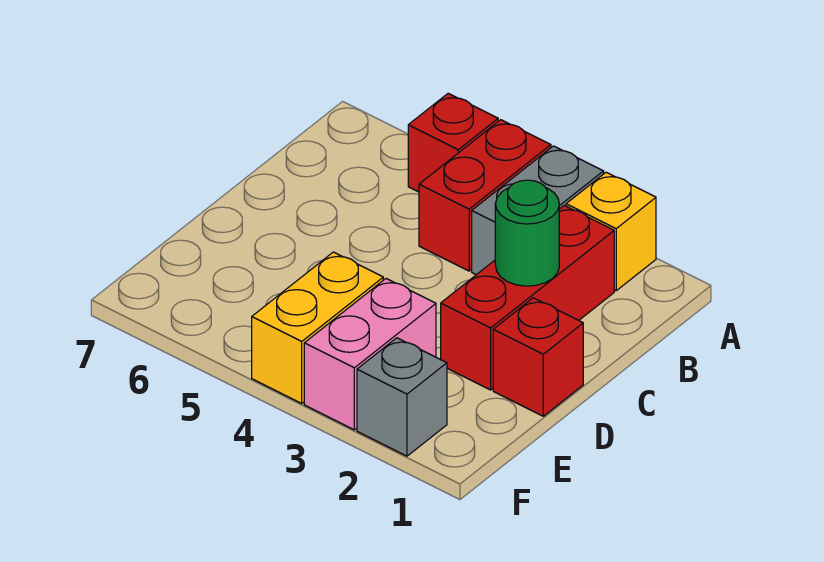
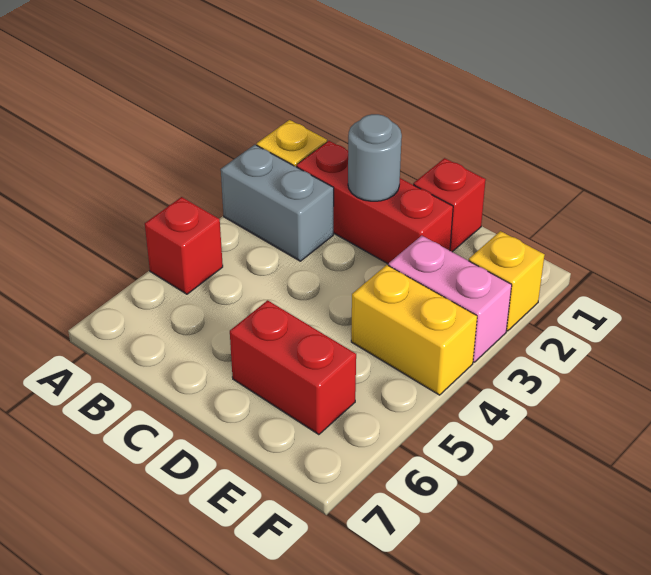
red 1x2 brick [419,120,551,271] -> red 1x2 brick moved to [230,300,356,435]
green 1x1 round brick [495,180,559,286] -> grey 1x1 round brick [348,114,402,201]
grey 1x1 brick [357,338,447,456] -> yellow 1x1 brick [469,231,545,331]

